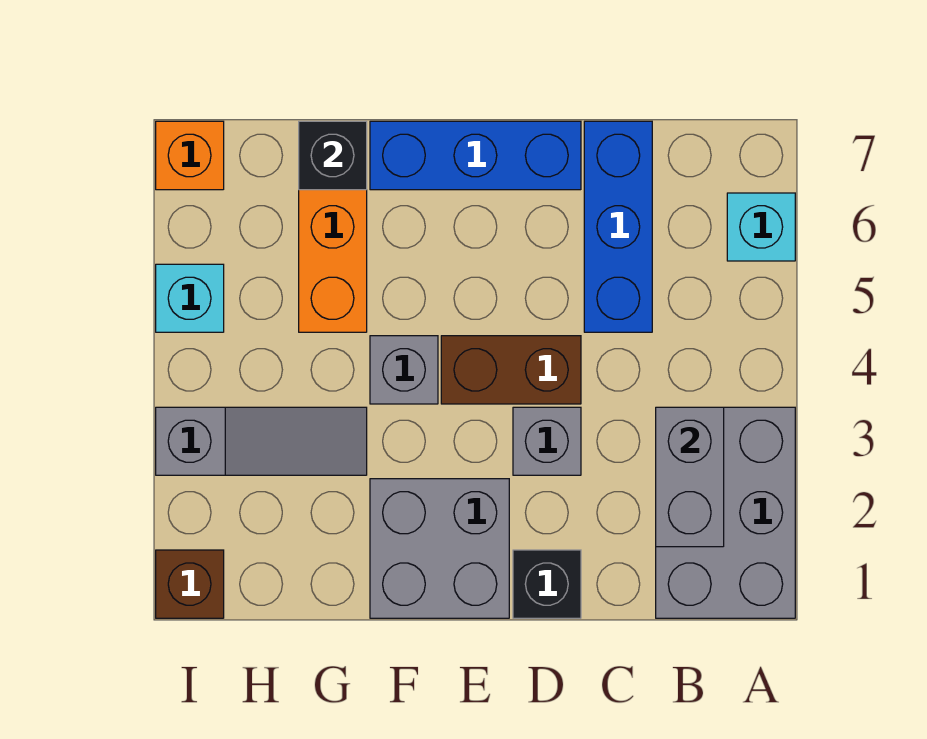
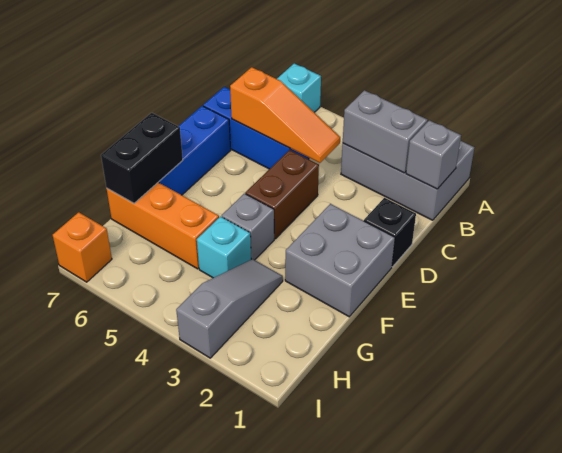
none -> orange 1x3 slope [230,67,340,163]
grey 1x1 brick [513,407,581,475] -> grey 1x1 brick moved to [406,120,461,189]
black 1x1 brick [299,121,367,190] -> black 1x2 brick [101,113,183,203]
brown 1x1 brick [156,550,224,618] -> none
cyan 1x1 brick [156,264,224,332] -> cyan 1x1 brick moved to [197,217,251,278]

